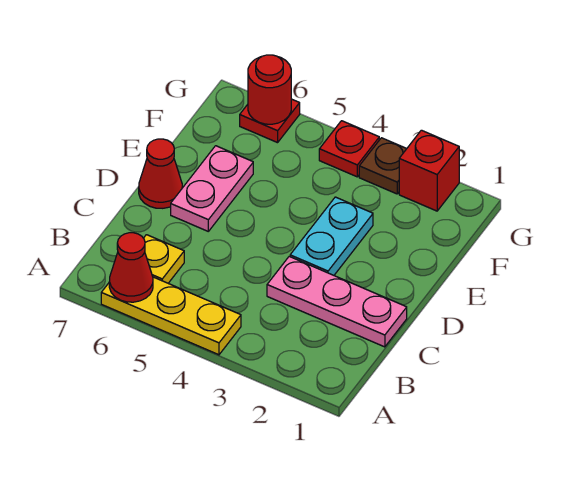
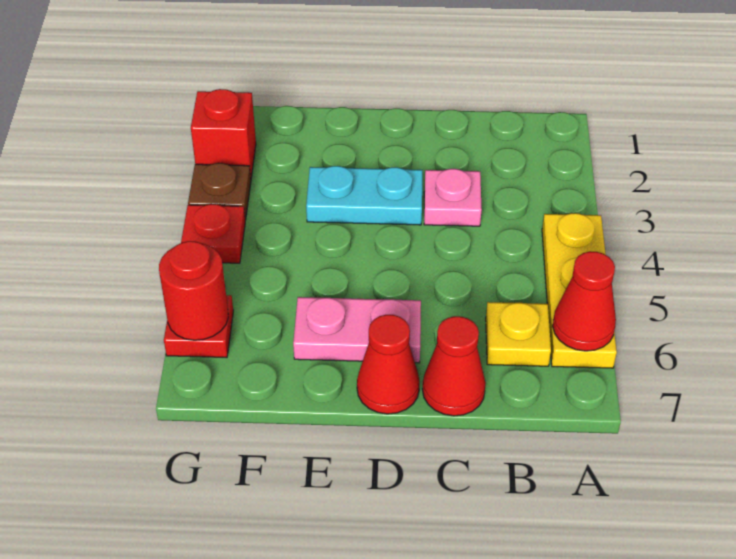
pink 1x3 plate [267,256,407,347] -> pink 1x1 plate [424,169,482,226]
none -> red 1x1 cone [422,316,486,416]

